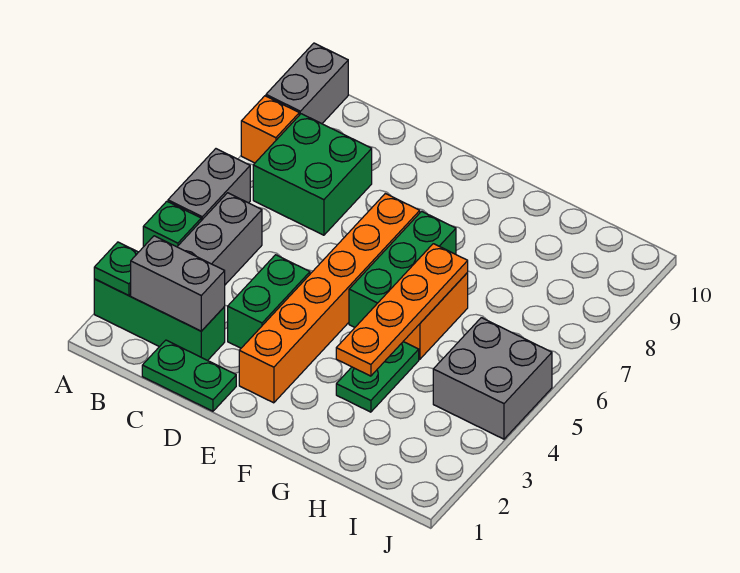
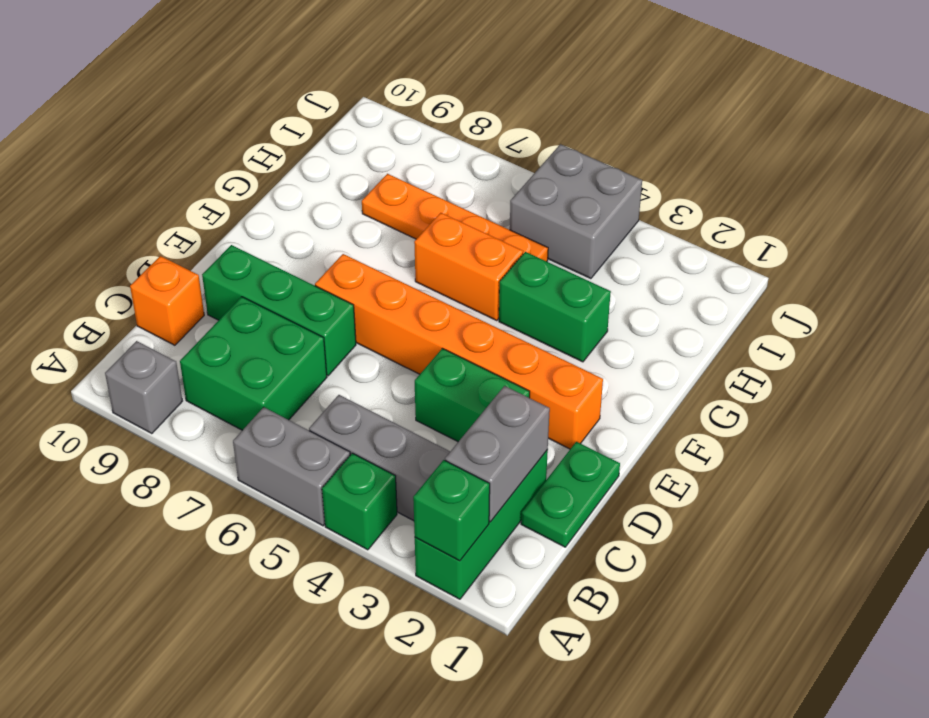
green 1x1 plate [94,242,138,296] -> green 1x1 brick [413,460,490,561]
orange 1x1 brick [241,96,299,163] -> orange 1x1 brick moved to [130,256,204,345]
grey 1x2 brick [266,43,348,124] -> grey 1x1 brick [105,341,182,434]
green 1x3 brick [349,211,456,327] -> green 1x3 brick moved to [202,245,356,376]
green 1x2 plate [336,342,419,412] -> green 1x2 brick [499,252,611,362]
orange 1x4 plate [336,244,468,376] -> orange 1x4 plate moved to [362,174,548,261]

